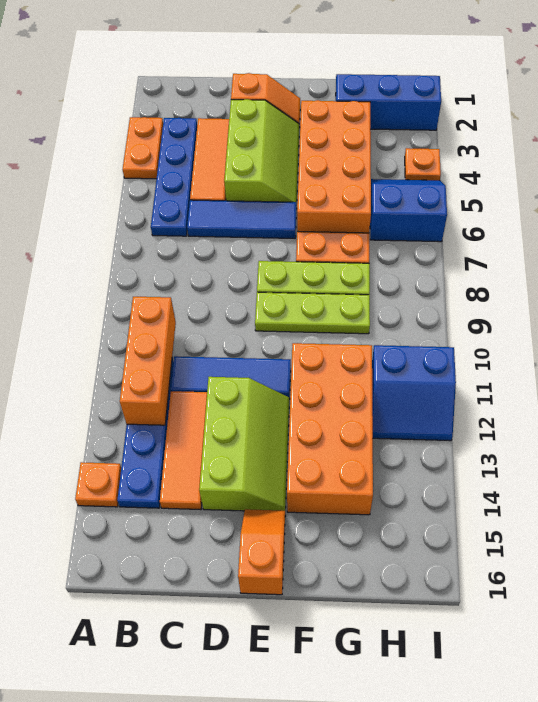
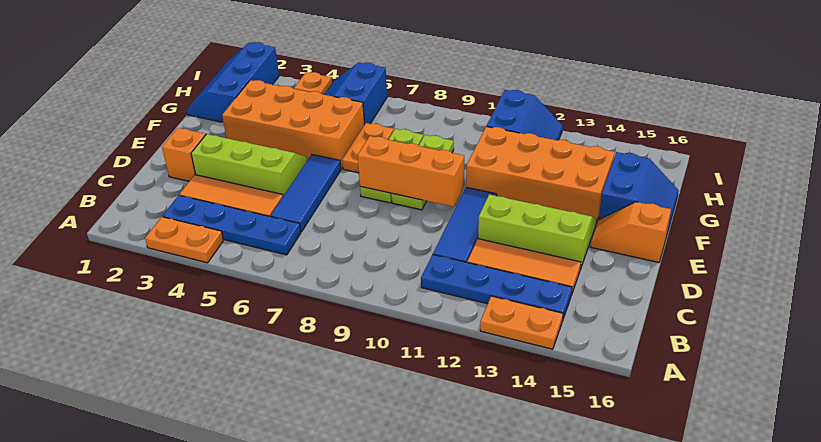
orange 1x1 plate [75,462,121,507] -> orange 1x2 plate [480,296,563,349]
orange 1x3 brick [120,297,176,425] -> orange 1x3 brick moved to [358,136,464,207]
none -> blue 2x2 slope [599,152,679,236]

